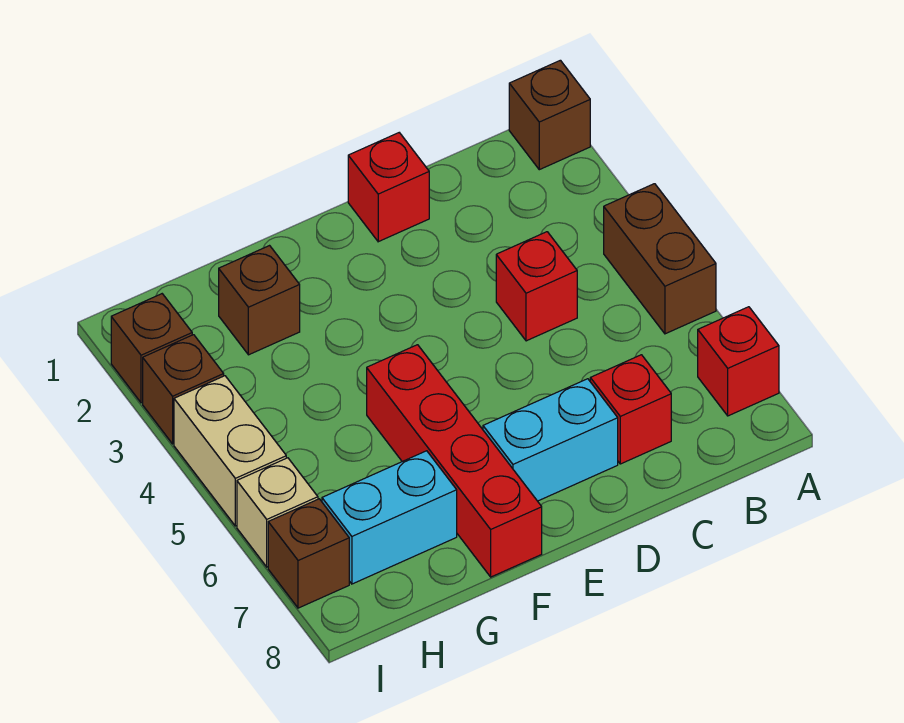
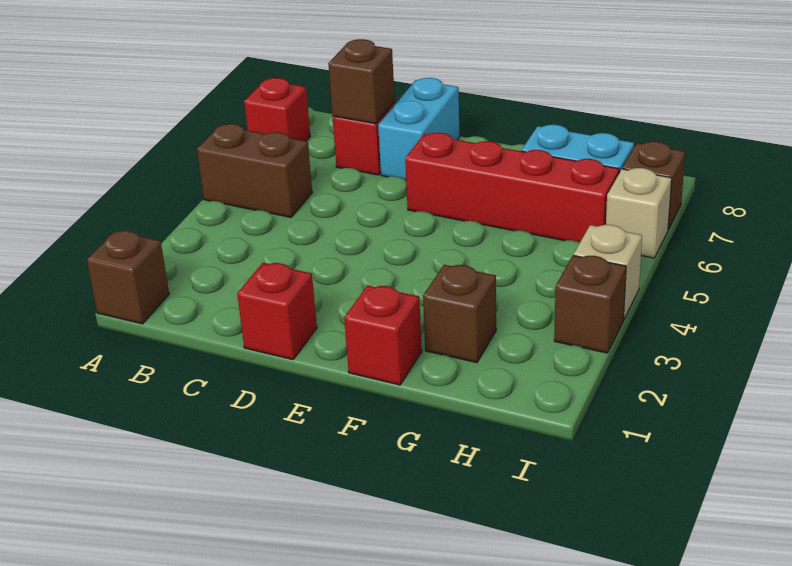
brown 1x2 brick [604,184,716,334] -> brown 1x2 brick turned to [197,124,312,217]
red 1x1 brick [496,232,577,341] -> red 1x1 brick moved to [344,285,422,385]
cyan 1x2 brick [483,379,618,501] -> cyan 1x2 brick turned to [378,78,460,180]
red 1x4 brick [367,345,542,577] -> red 1x4 brick turned to [405,133,619,242]
brown 1x1 brick [111,294,192,403] -> brown 1x1 brick moved to [328,39,395,124]
tan 1x2 brick [174,376,286,526] -> tan 1x1 brick [574,225,642,320]

